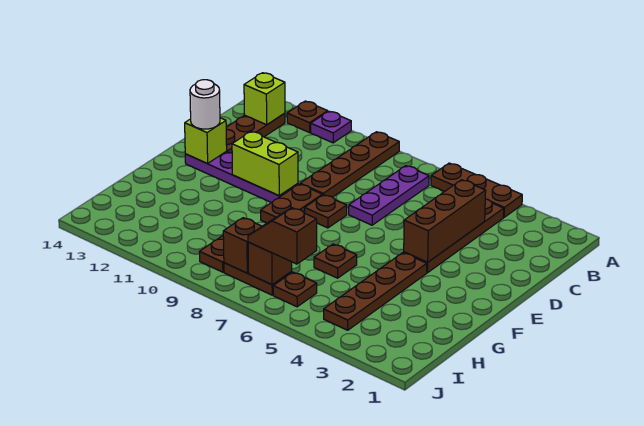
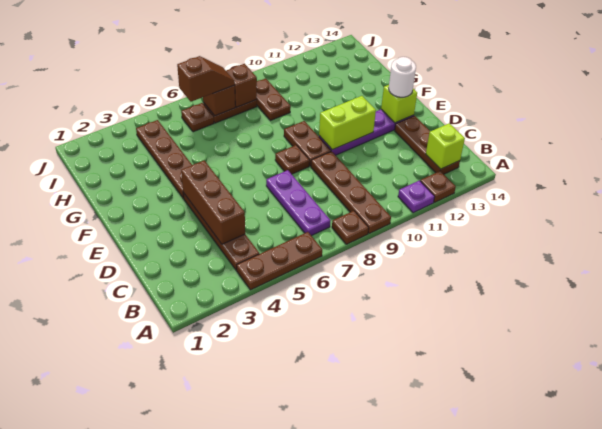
brown 1x1 plate [314,244,357,278] -> brown 1x1 plate moved to [332,211,369,244]

